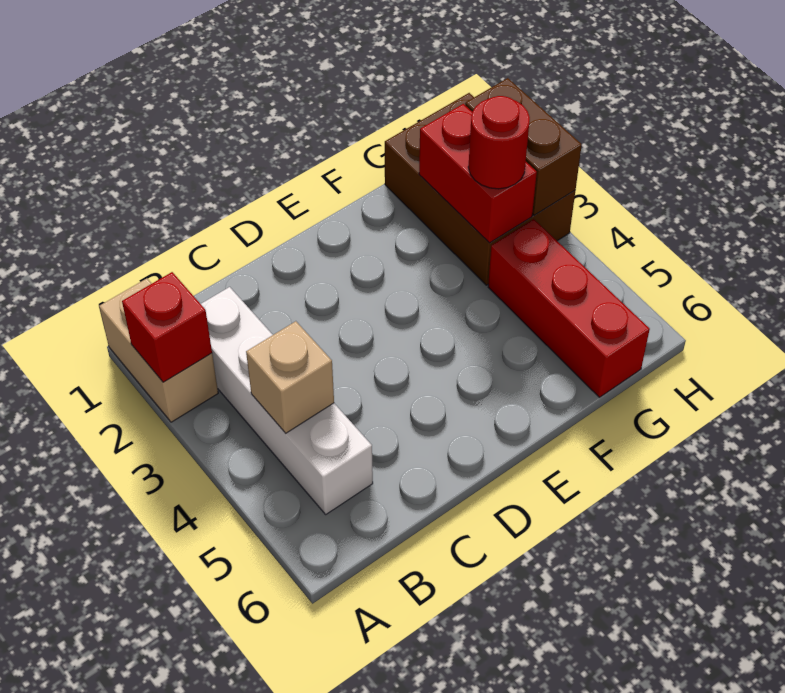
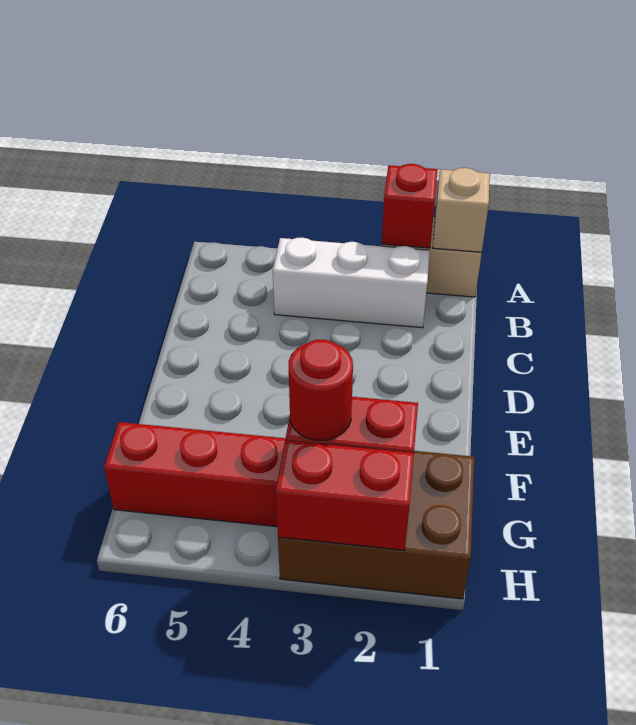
white 1x4 brick [201,287,373,514] -> white 1x3 brick [273,238,430,328]
tan 1x1 brick [246,321,334,433] -> tan 1x1 brick moved to [433,168,490,253]
brown 1x2 brick [465,78,582,215] -> red 1x2 brick [276,440,414,550]

